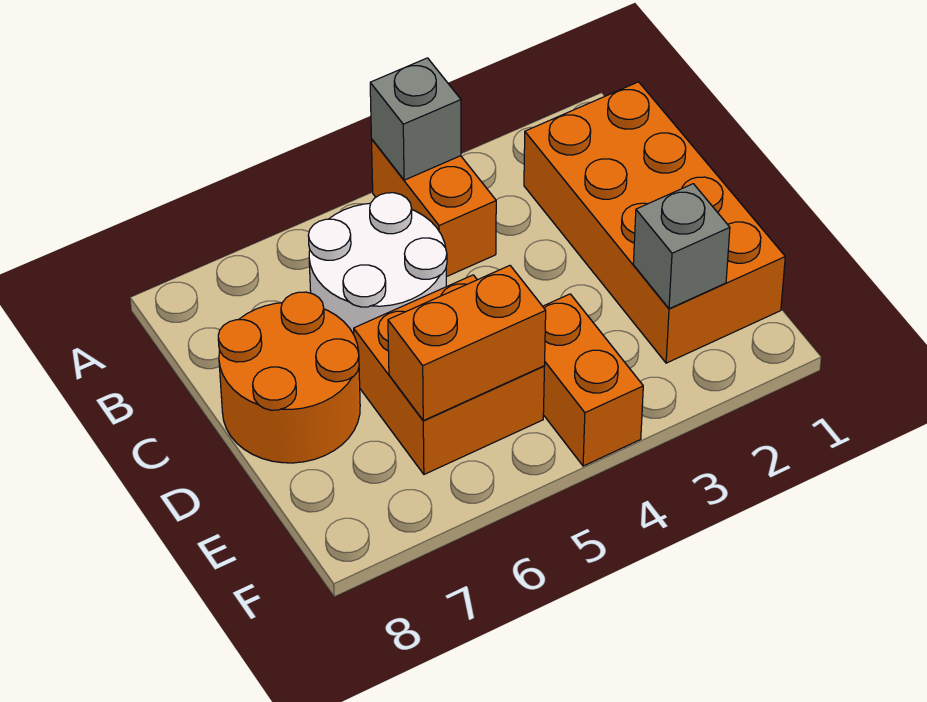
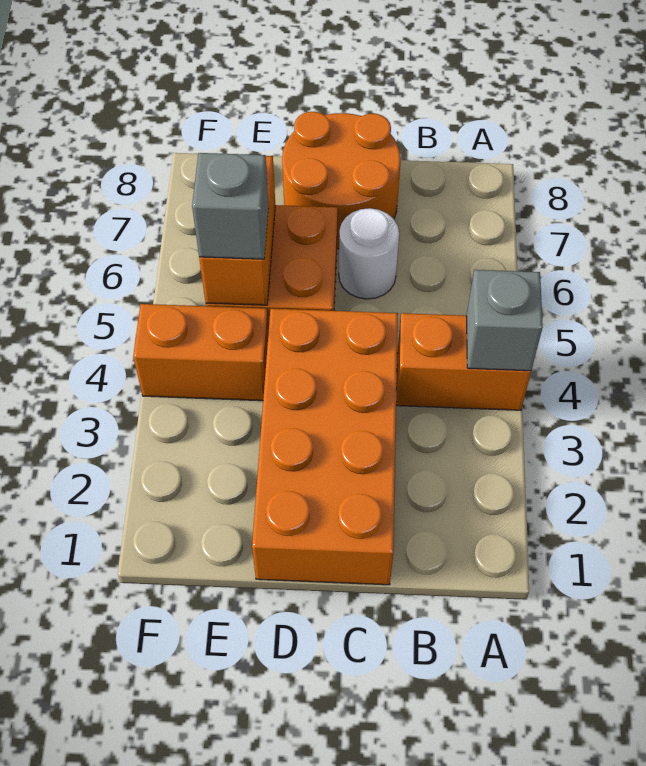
orange 2x4 brick [524,82,785,363] -> orange 2x4 brick turned to [252,309,398,585]
white 2x2 round brick [308,193,447,334] -> white 1x1 round brick [339,208,399,299]
grey 1x1 brick [633,184,730,309] -> grey 1x1 brick moved to [192,153,269,259]

